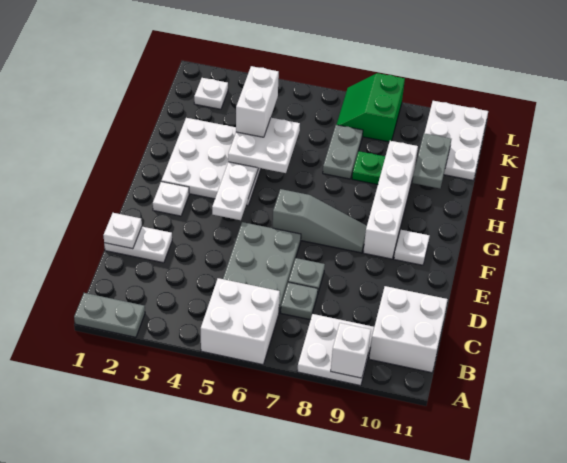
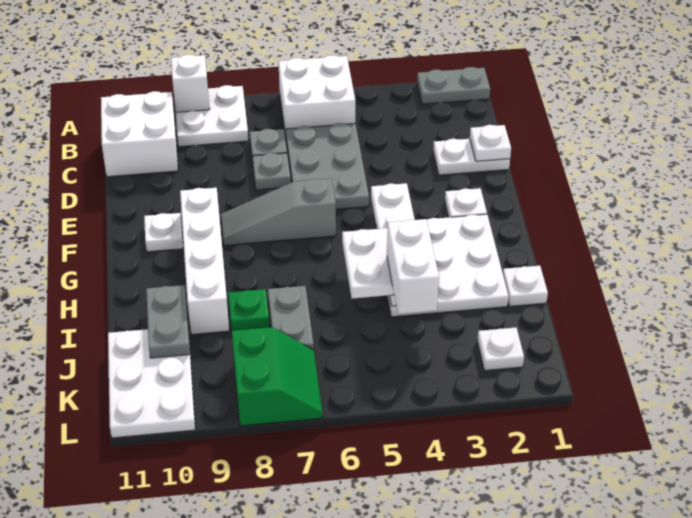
none -> white 1x1 plate [503,266,548,306]

